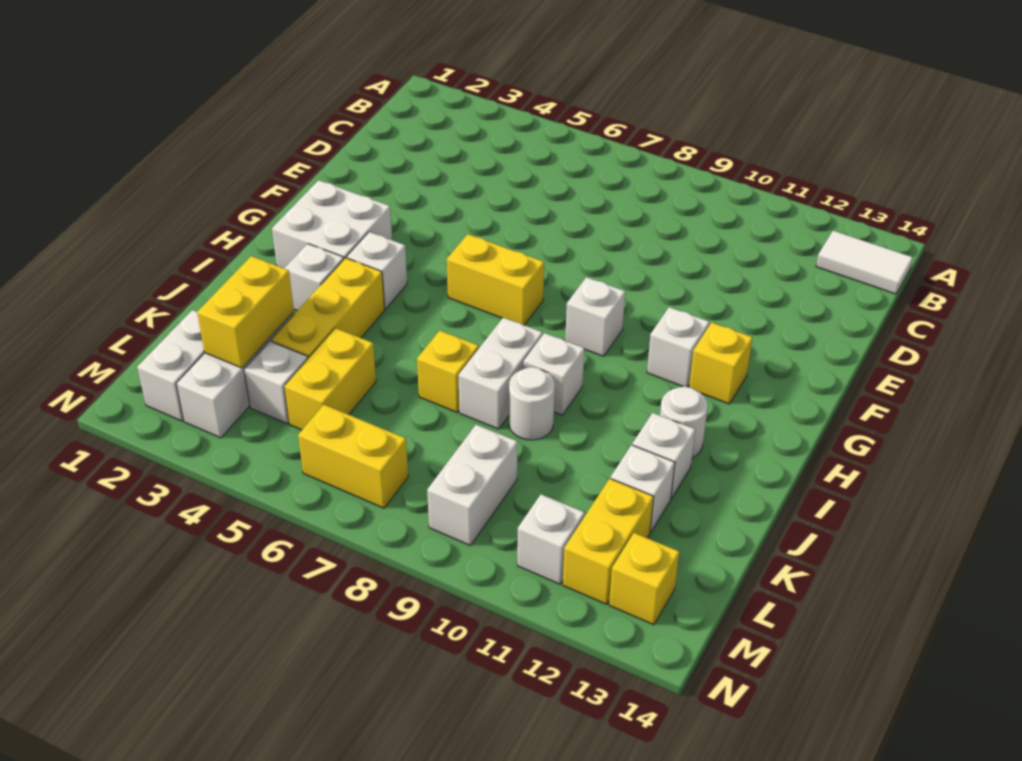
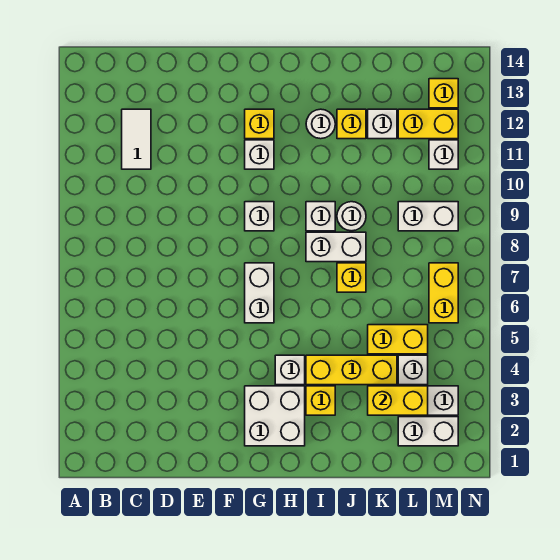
white 1x2 tile [816,231,913,294] -> white 1x2 tile moved to [122,109,151,169]
yellow 1x2 brick [447,234,544,325] -> white 1x2 brick [245,263,274,323]
white 1x1 brick [284,244,344,311] -> yellow 1x1 brick [306,386,335,415]
white 1x1 brick [632,413,695,499] -> yellow 1x1 brick [337,109,366,139]

